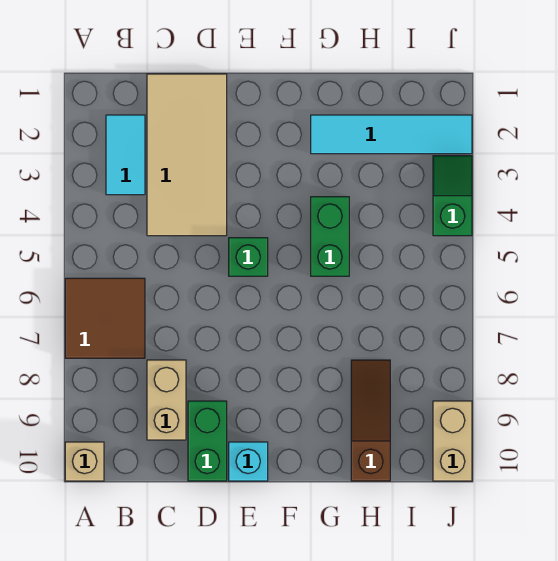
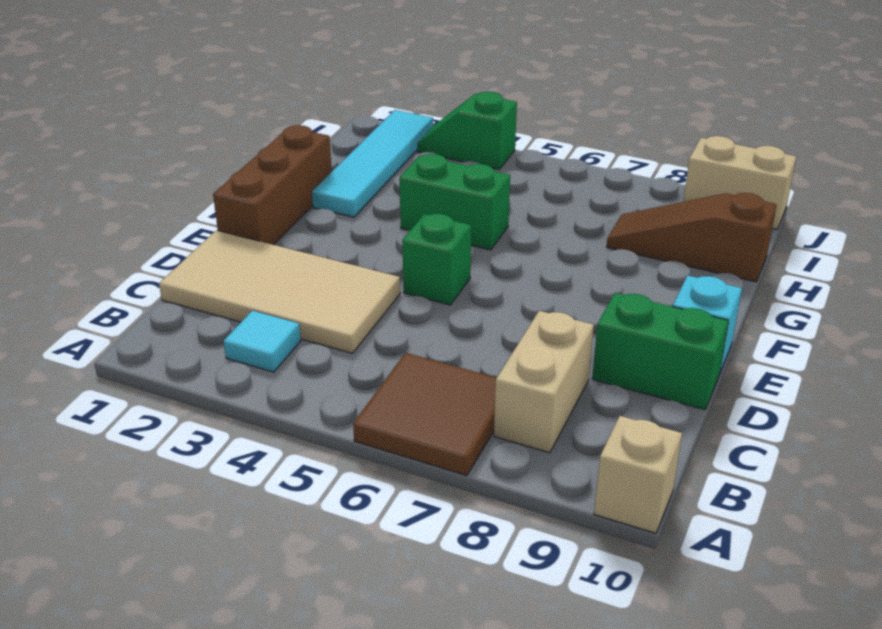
cyan 1x2 tile [106,115,145,195] -> cyan 1x1 tile [224,311,301,372]
tan 1x2 brick [147,360,186,440] -> tan 1x2 brick turned to [494,311,594,453]
none -> brown 1x3 brick [213,125,332,245]

